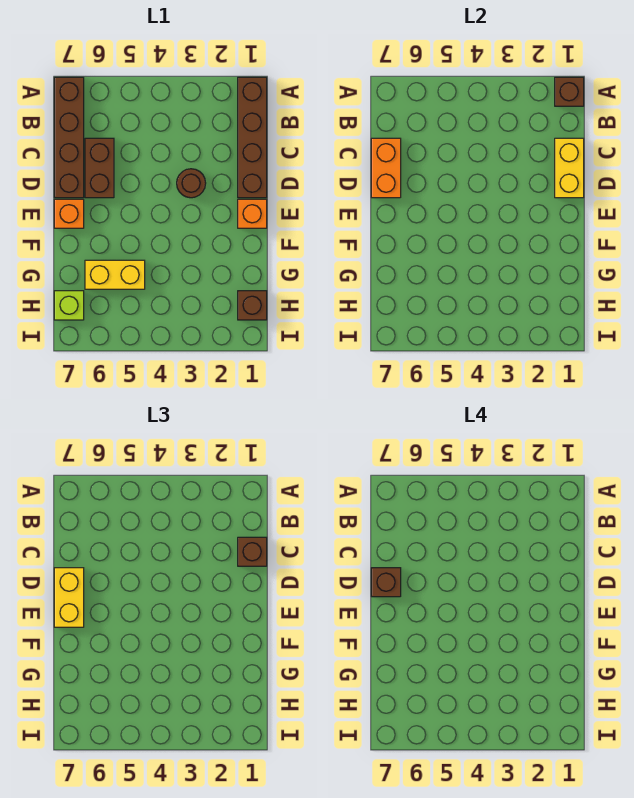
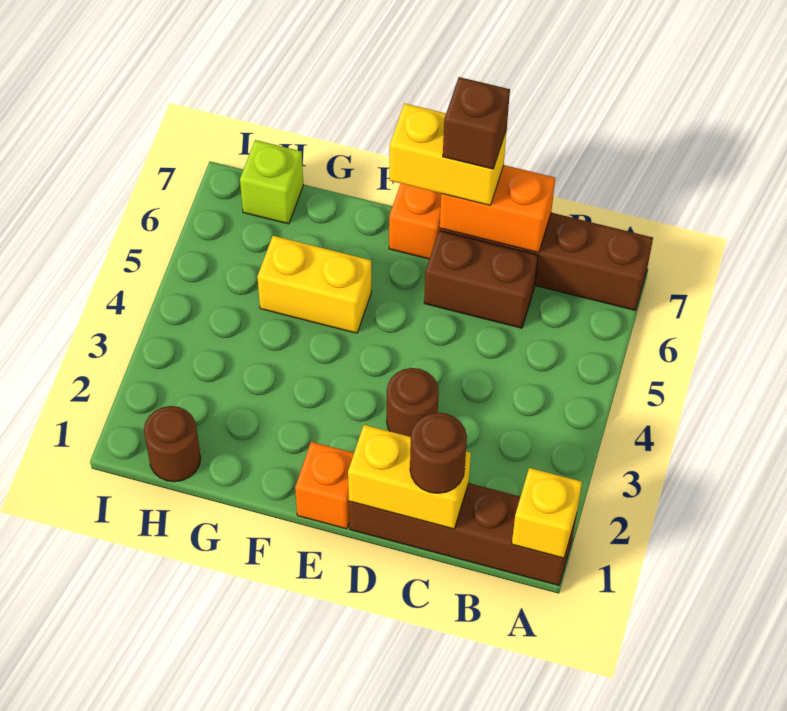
brown 1x1 brick [555,77,584,106] -> yellow 1x1 brick [512,468,582,558]
brown 1x1 brick [238,537,267,566] -> brown 1x1 round brick [410,413,467,493]
yellow 1x2 brick [85,260,145,289] -> yellow 1x2 brick turned to [257,236,371,333]
brown 1x1 brick [238,291,267,320] -> brown 1x1 round brick [144,406,201,482]

